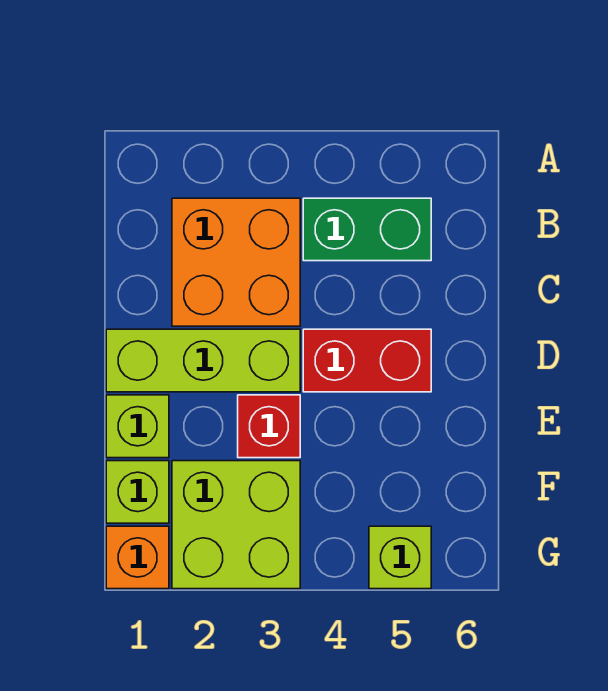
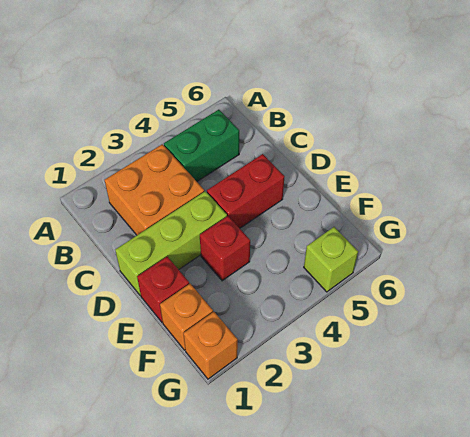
lime 1x1 brick [106,395,169,458] -> red 1x1 brick [137,257,189,322]
lime 1x1 brick [106,461,169,523] -> orange 1x1 brick [160,284,213,350]
lime 2x2 brick [172,461,300,589] -> none

